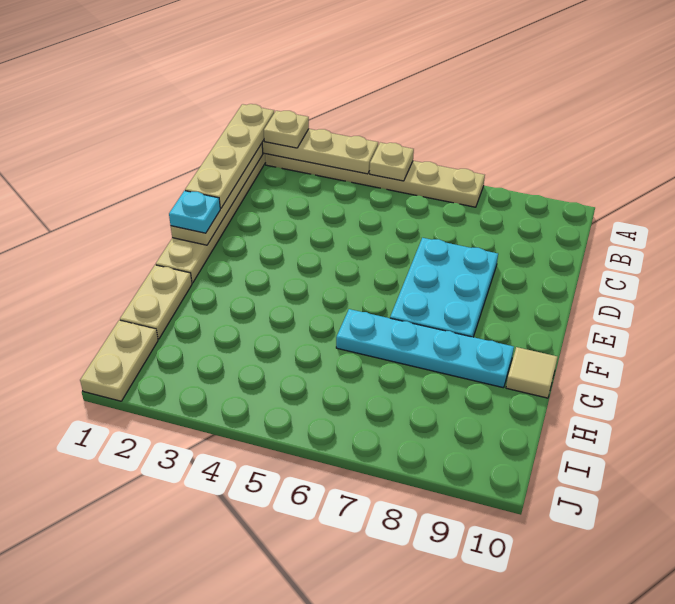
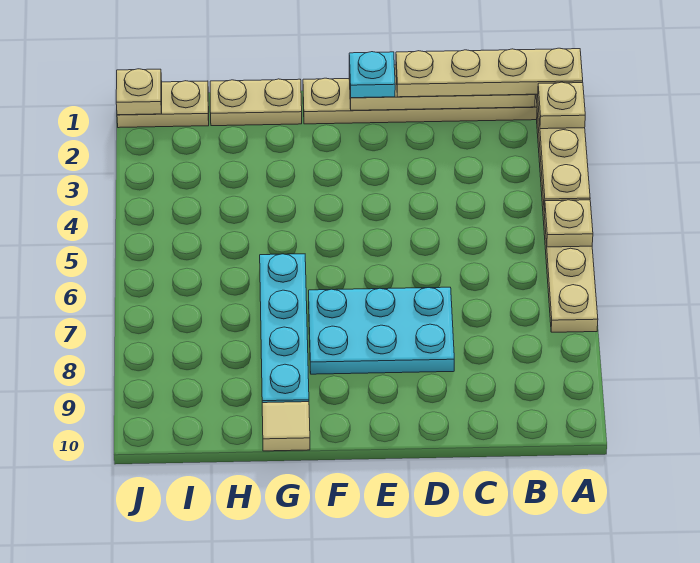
none -> tan 1x1 plate [116,69,162,115]

